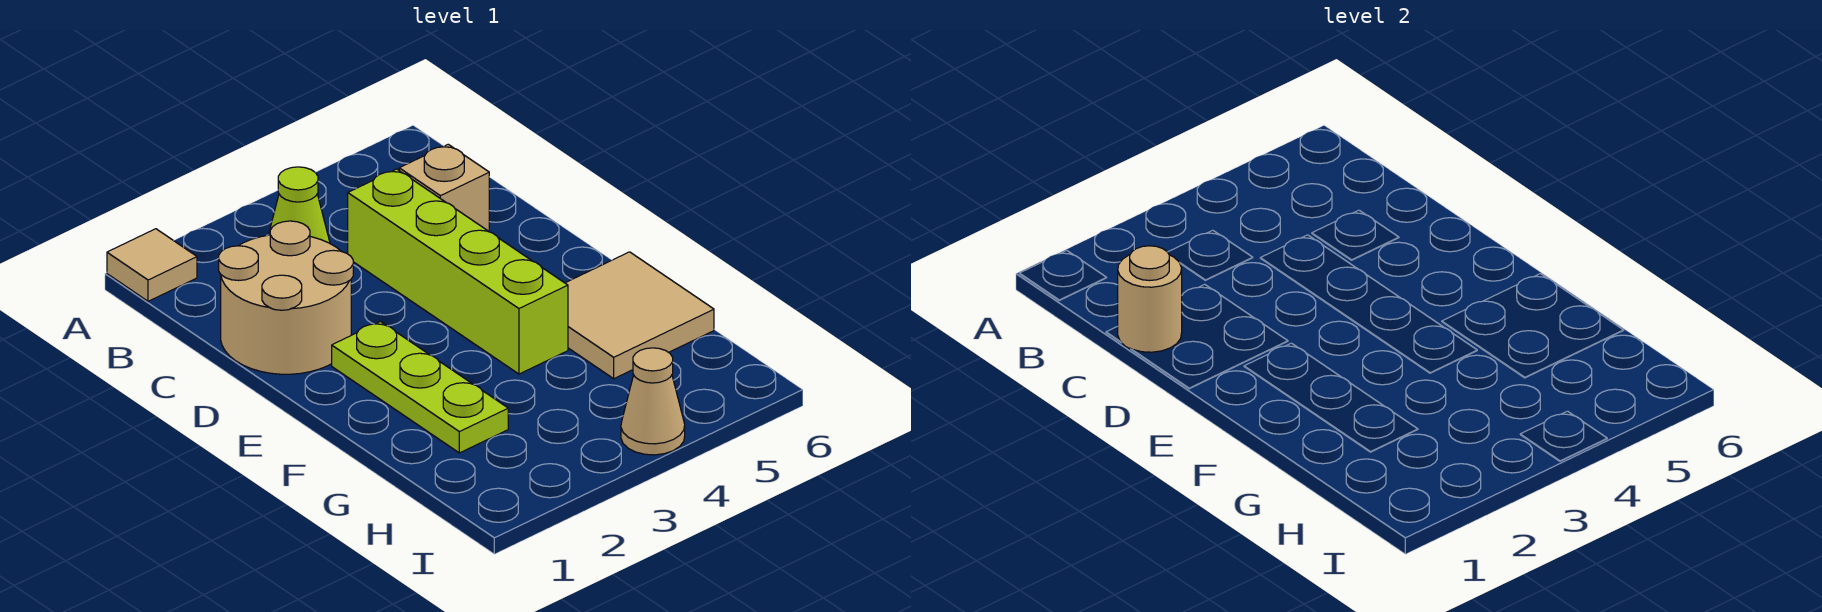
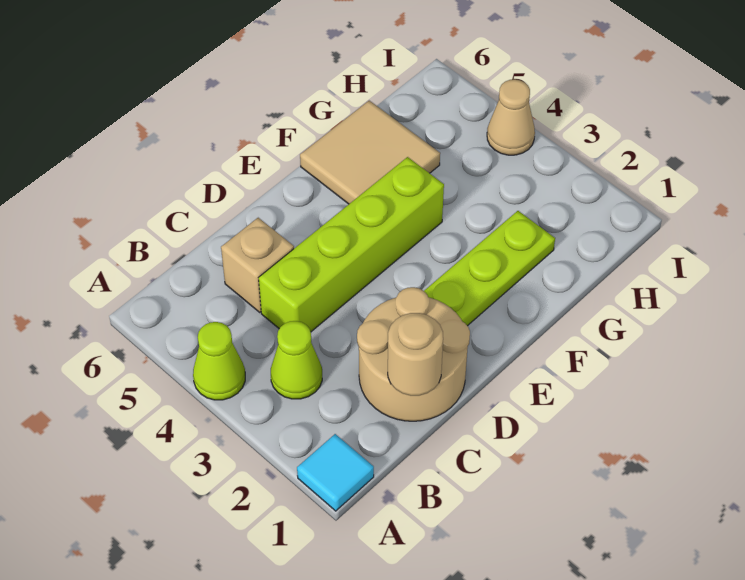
tan 1x1 tile [107,229,197,301] -> cyan 1x1 tile [297,434,374,511]
none -> lime 1x1 cone [193,322,245,400]

